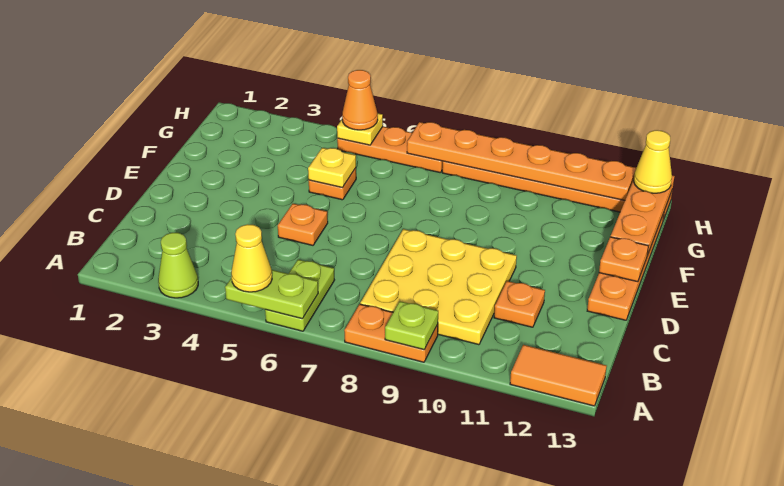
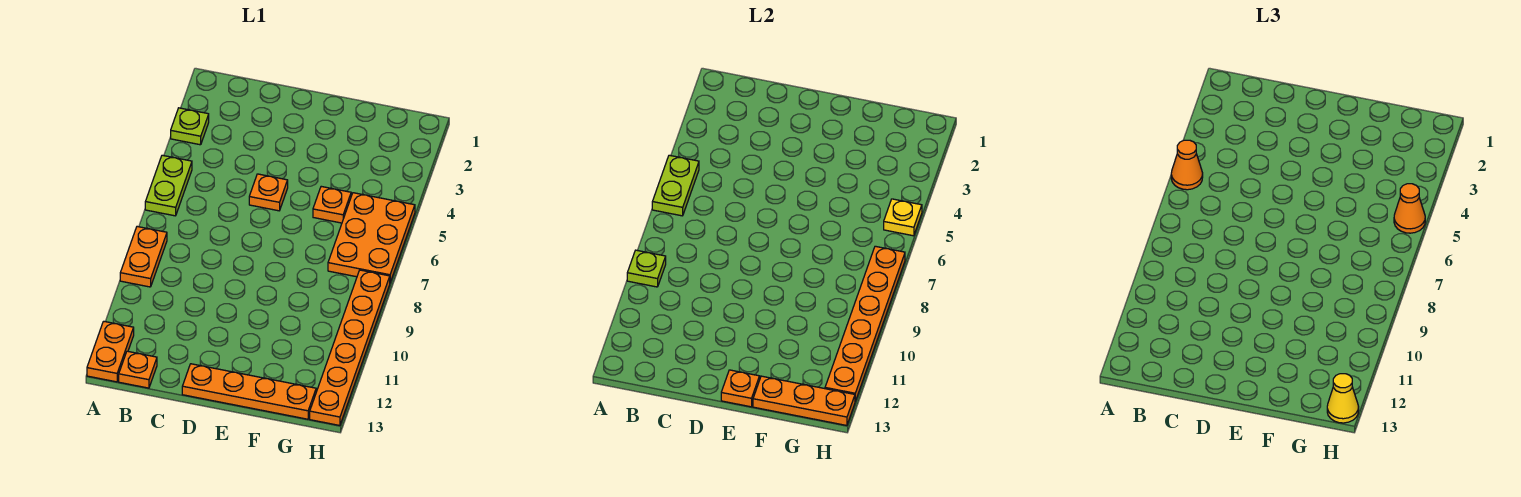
lime 1x1 cone [158,233,198,298] -> lime 1x1 plate [171,108,209,145]
yellow 1x1 cone [231,224,272,292] -> orange 1x1 cone [1171,140,1203,190]
lime 1x2 plate [265,260,334,331] -> lime 1x2 plate turned to [145,155,192,216]
orange 1x2 tile [510,345,607,406] -> orange 1x2 plate [87,321,134,382]
yellow 3x3 plate [360,229,517,345] -> none
orange 1x1 plate [494,281,545,327] -> orange 1x1 plate moved to [119,351,157,388]
yellow 1x1 plate [308,148,356,187] -> none
orange 1x3 plate [337,127,443,173] -> orange 2x3 plate [328,193,415,282]

